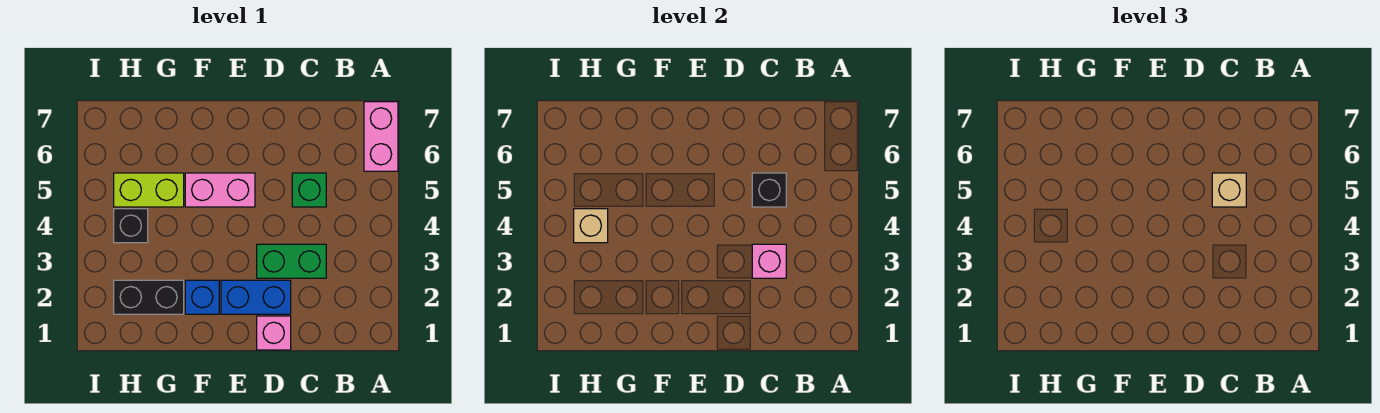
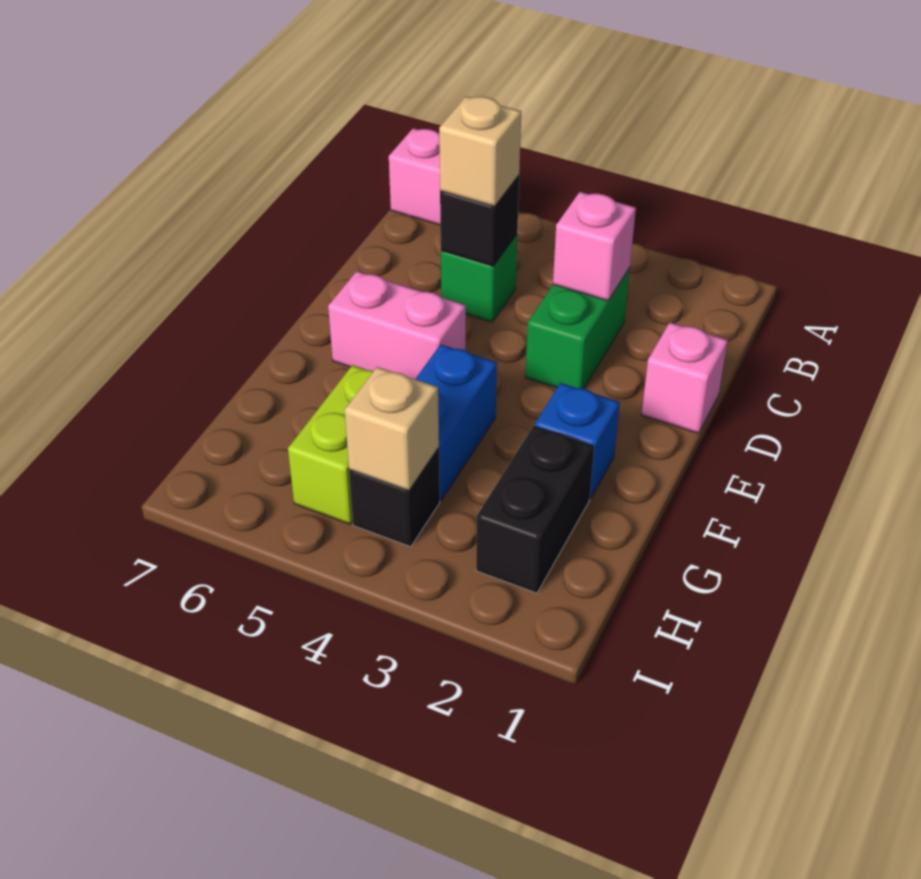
blue 1x2 brick [221,280,291,314] -> blue 1x2 brick moved to [416,344,497,501]
pink 1x2 brick [185,173,255,207] -> pink 1x2 brick turned to [328,271,466,379]

